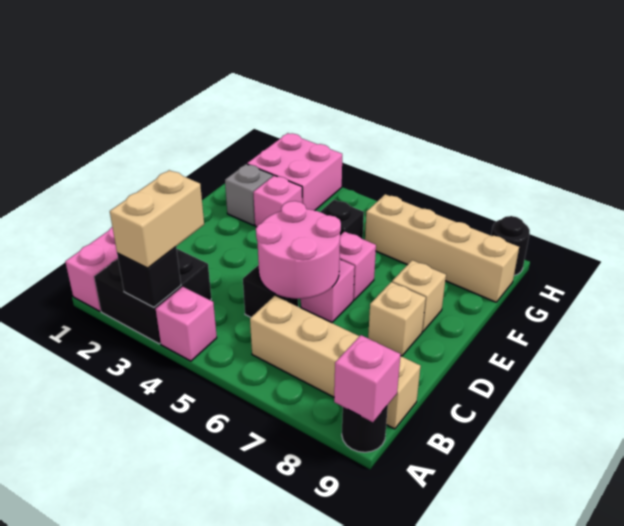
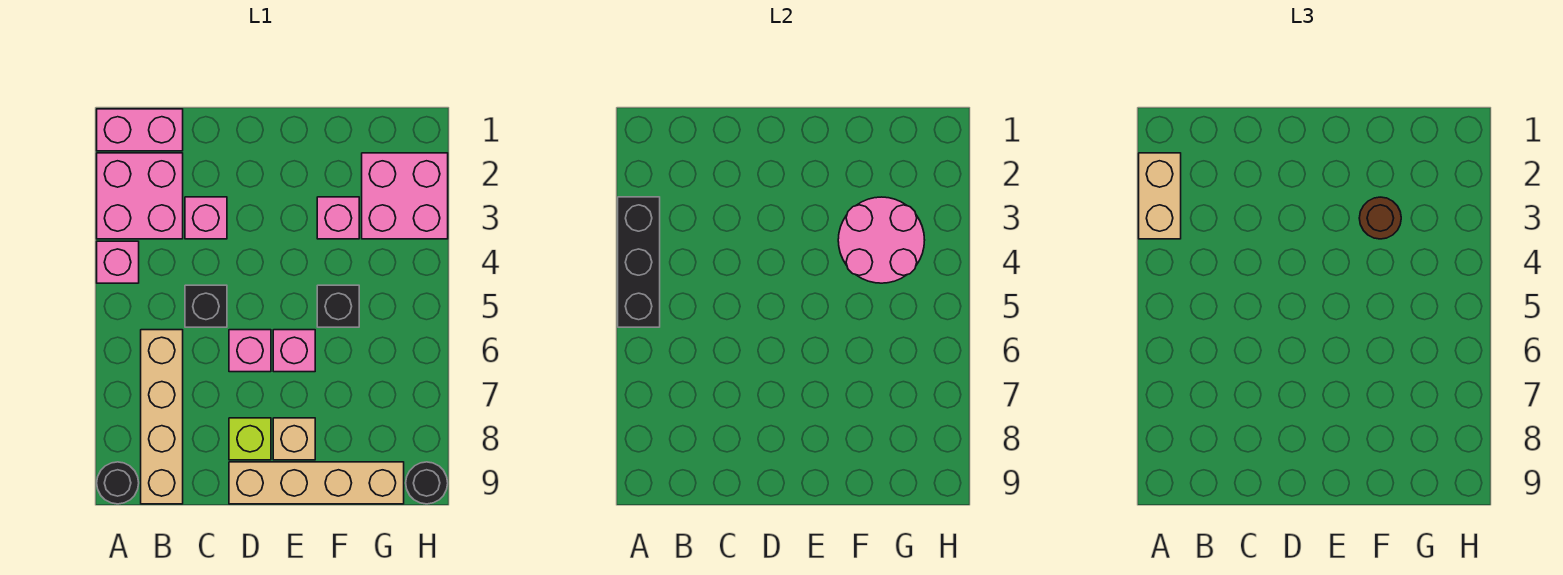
black 2x2 brick [94,249,211,344] -> pink 2x2 brick [97,153,183,239]
black 1x1 brick [117,247,181,307] -> black 1x3 brick [618,197,660,327]
tan 1x2 brick [110,170,204,268] -> tan 1x2 brick turned to [1139,153,1181,239]
pink 1x1 brick [334,335,401,422] -> pink 1x1 brick moved to [185,197,227,239]
pink 2x2 round brick [256,201,341,299] -> pink 2x2 round brick moved to [838,197,925,283]
tan 1x1 brick [368,282,426,356] -> lime 1x1 brick [229,418,271,460]
grey 1x1 brick [225,164,273,225] -> none
none -> brown 1x1 round brick [1359,197,1401,239]
tan 1x4 brick [365,194,519,302] -> tan 1x4 brick turned to [229,462,404,504]

